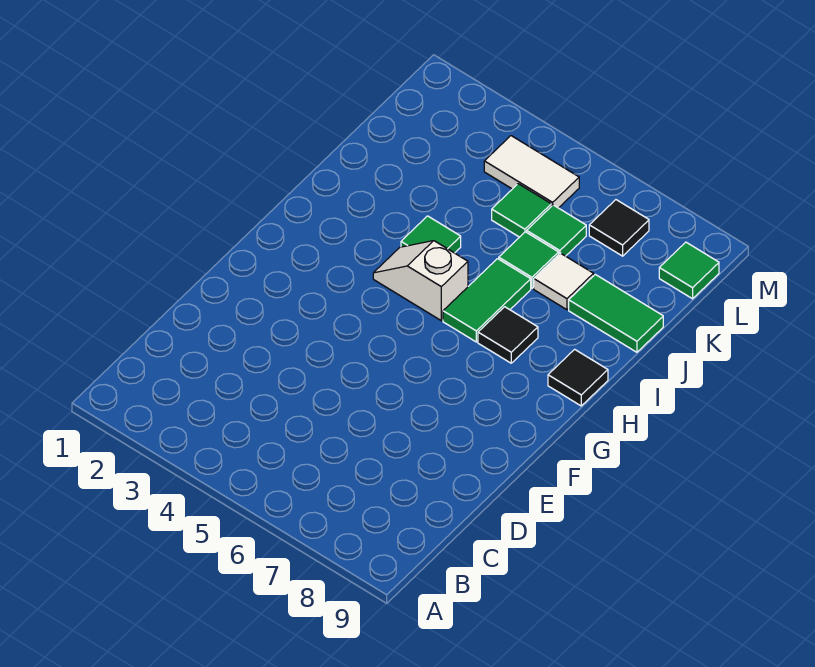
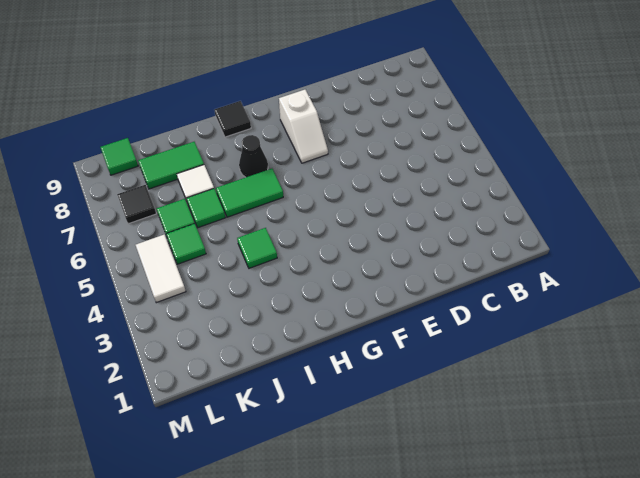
white 1x2 slope [373,241,468,321] -> white 1x2 slope moved to [279,90,328,163]
black 1x1 tile [478,307,538,363] -> black 1x1 cone [239,135,268,177]
green 1x2 tile [569,274,663,352] -> green 1x2 tile turned to [138,142,204,189]

